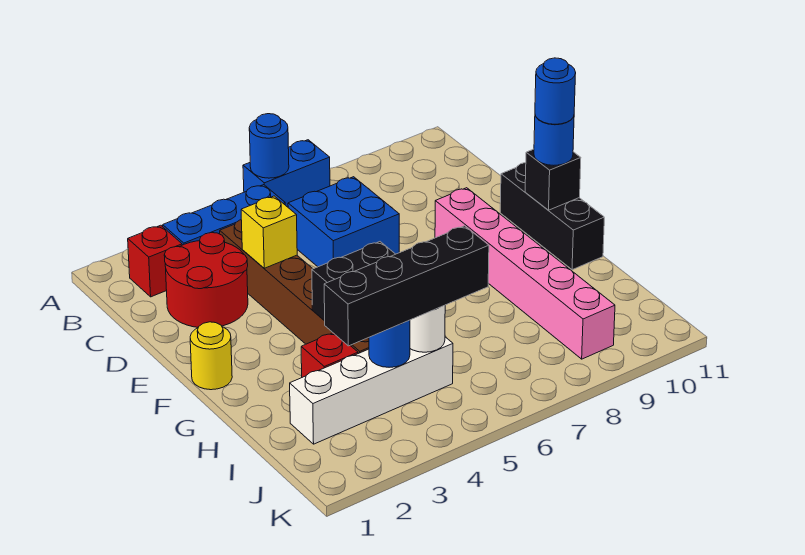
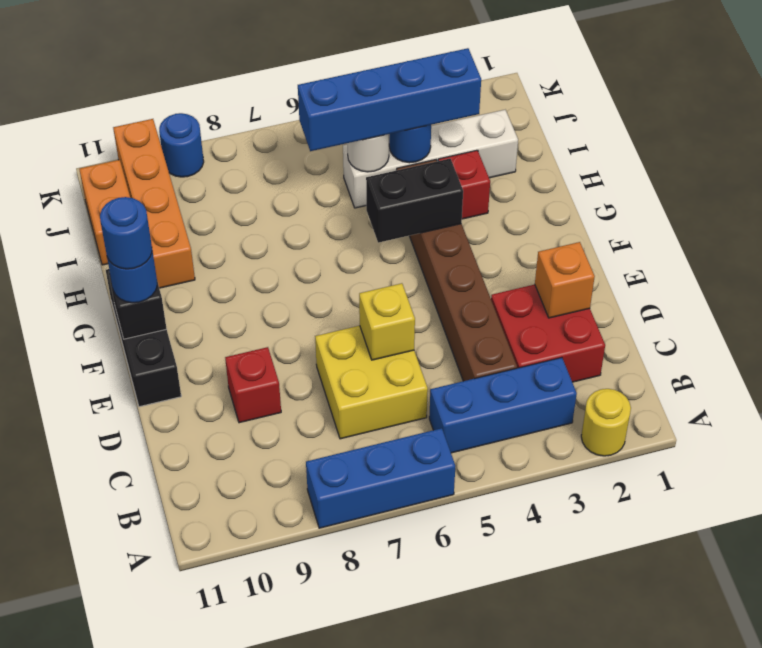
blue 1x2 brick [243,140,330,207] -> blue 1x3 brick [306,428,455,528]
blue 1x1 round brick [249,114,289,178] -> blue 1x1 round brick moved to [159,113,204,177]
red 1x1 brick [128,225,182,297] -> red 1x1 brick moved to [225,347,281,423]
red 2x2 round brick [164,233,248,327] -> red 2x2 brick [491,284,605,382]
blue 2x2 brick [288,177,399,267] -> yellow 2x2 brick [315,326,428,439]
none -> orange 1x1 brick [535,242,595,318]
yellow 1x1 brick [241,196,297,268] -> yellow 1x1 brick moved to [359,283,415,360]
pink 1x6 brick [435,188,615,359] -> none
yellow 1x1 round brick [190,322,232,390] -> yellow 1x1 round brick moved to [581,389,631,456]
none -> orange 1x4 brick [113,119,195,288]
black 1x4 brick [324,226,489,346] -> blue 1x4 brick [298,48,481,151]
none -> orange 1x2 brick [79,160,130,265]

